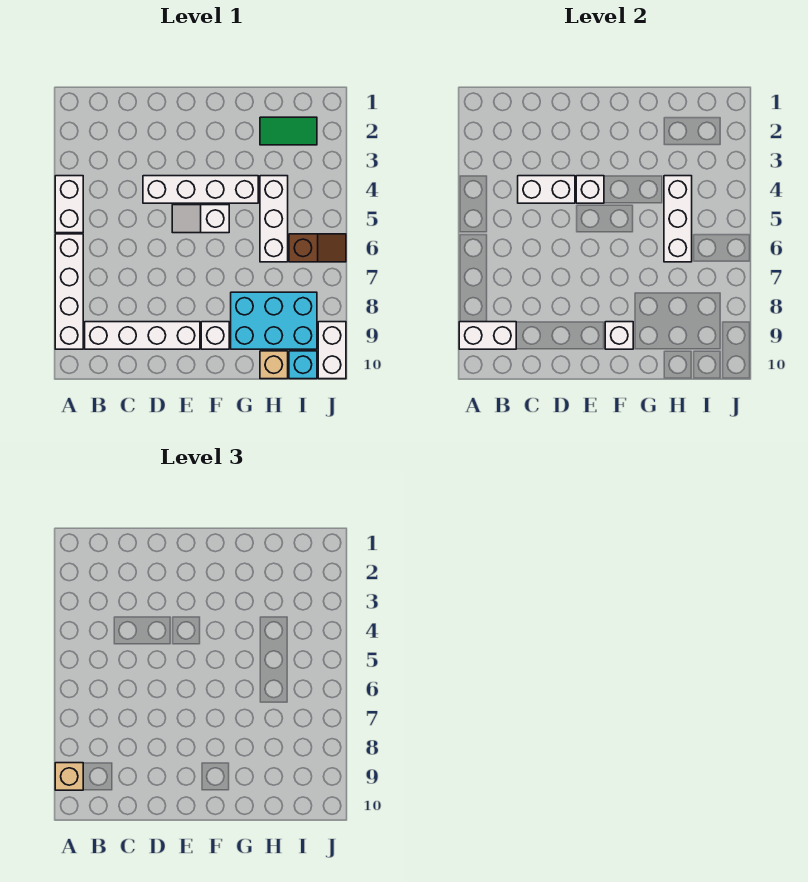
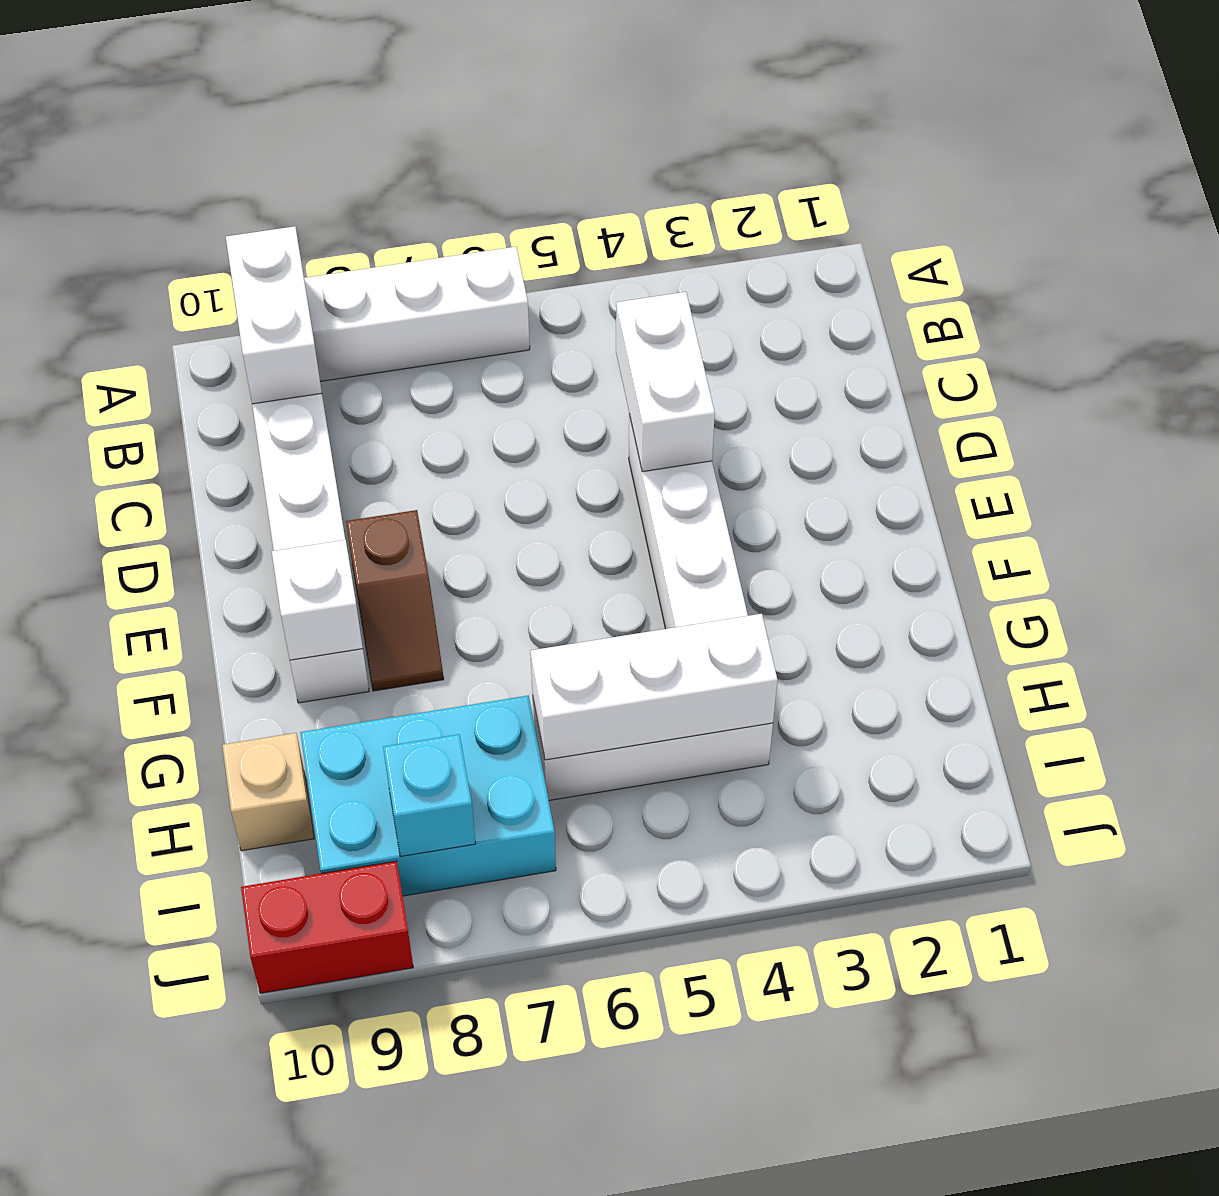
white 1x2 brick [55,176,83,233] -> none
tan 1x1 brick [55,763,83,790] -> none
white 1x1 brick [576,176,604,203] -> none
white 1x2 slope [172,205,229,233] -> none
cyan 2x3 brick [231,292,317,349] -> cyan 2x3 brick turned to [300,696,556,896]
green 1x2 tile [260,117,317,145] -> none
brown 1x2 slope [289,234,346,262] -> brown 1x2 slope moved to [346,510,444,691]
cyan 1x1 brick [289,351,317,379] -> cyan 1x1 brick moved to [383,734,476,857]
white 1x2 brick [318,322,346,379] -> red 1x2 brick [241,861,413,993]

